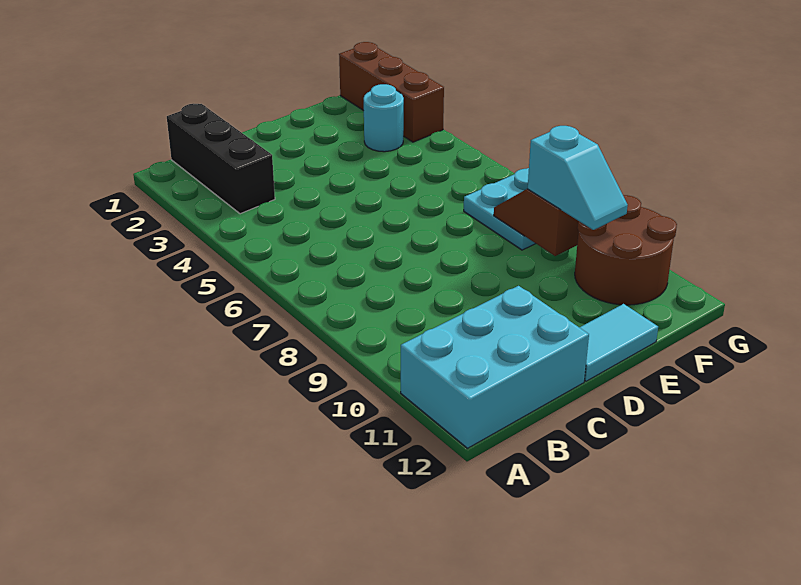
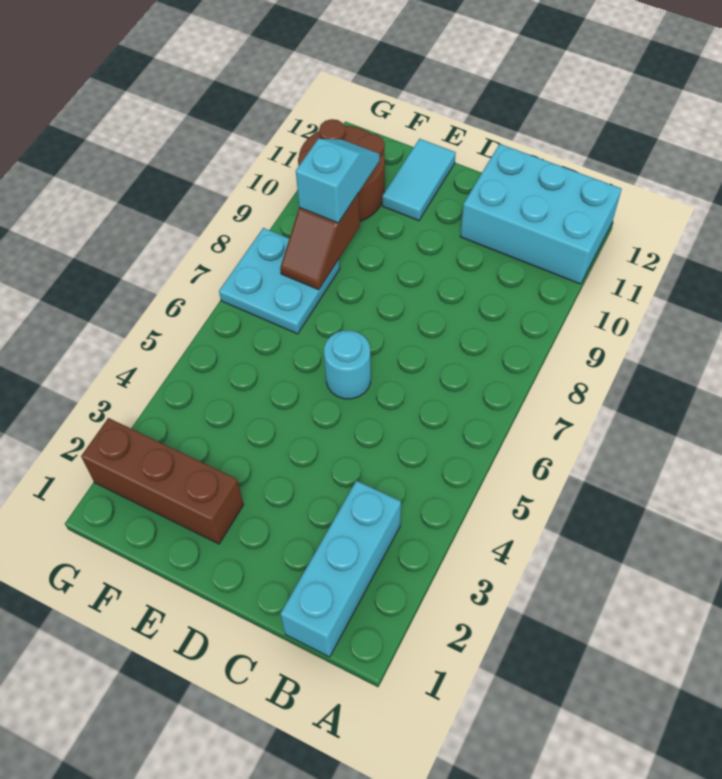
black 1x3 brick [167,104,275,214] -> cyan 1x3 brick [280,481,401,657]
cyan 1x2 tile [579,304,658,381] -> cyan 1x2 tile turned to [382,139,456,221]
cyan 1x1 round brick [364,84,404,152] -> cyan 1x1 round brick moved to [324,331,371,399]
brown 1x3 brick [339,42,444,142] -> brown 1x3 brick turned to [81,418,244,544]

